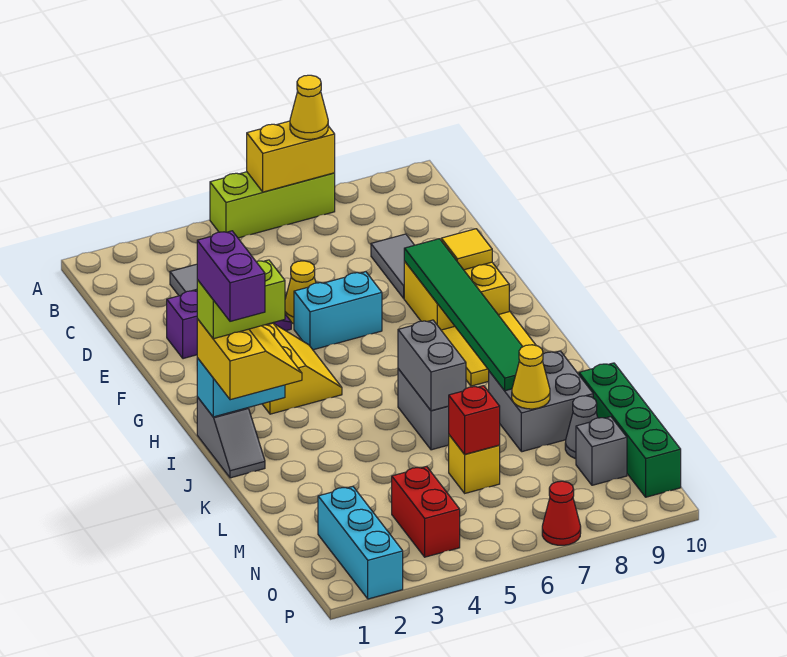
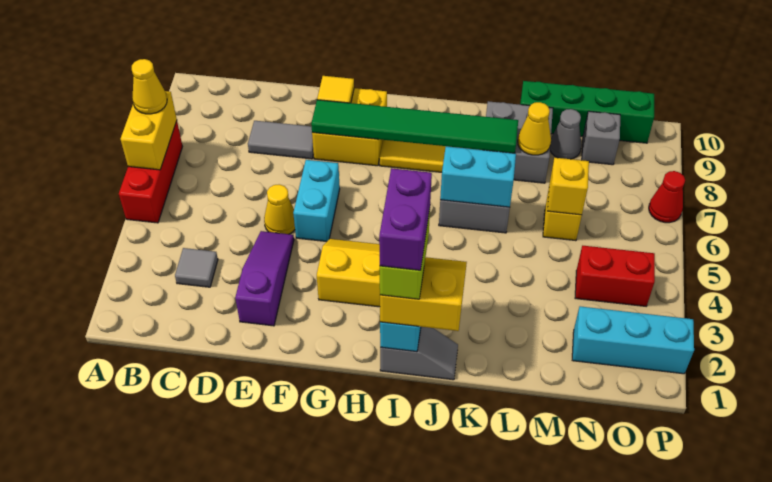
lime 1x3 brick [210,172,335,238] -> red 1x3 brick [119,121,182,223]
purple 1x2 brick [197,231,265,321] -> purple 1x2 brick turned to [379,168,432,270]
grey 1x2 brick [398,320,466,411] -> cyan 1x2 brick [440,146,516,207]
red 1x1 brick [449,386,500,454] -> yellow 1x1 brick [548,158,589,215]

